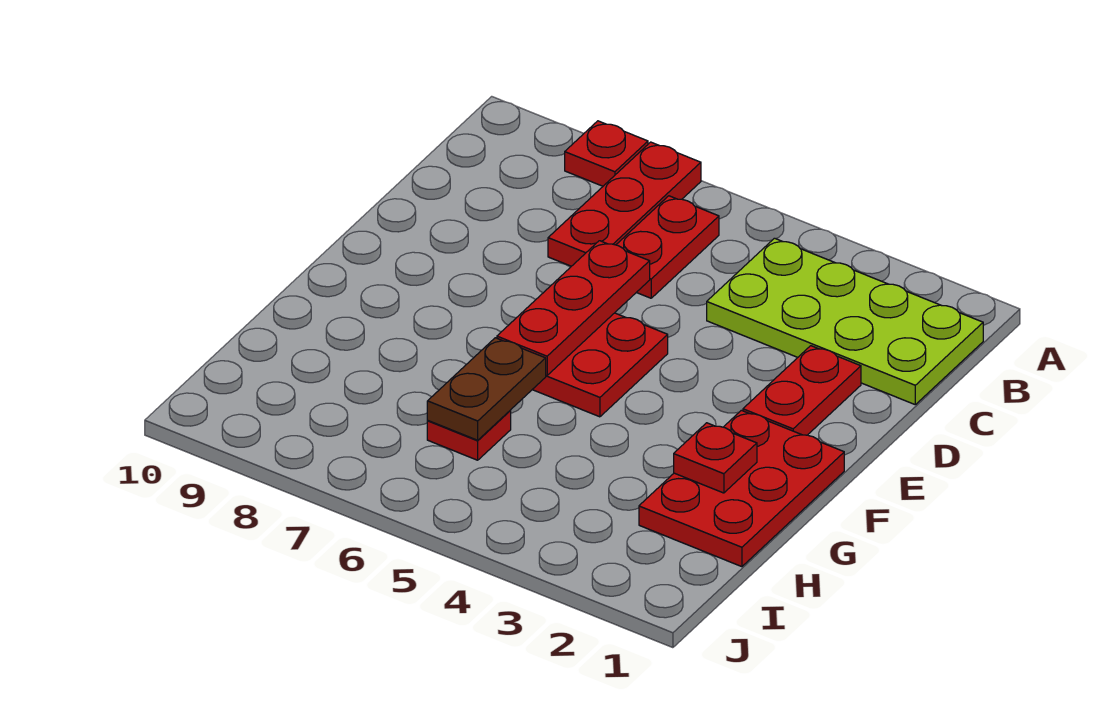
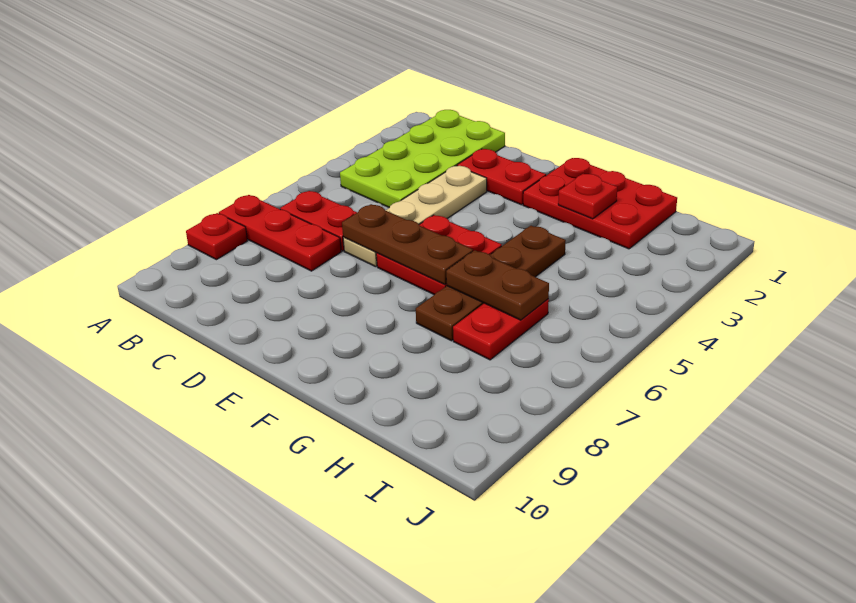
none -> tan 1x4 plate [343,166,487,267]
red 1x3 plate [497,241,650,375] -> brown 1x3 plate [342,204,473,285]
none -> brown 1x4 plate [416,226,566,341]
red 1x1 plate [427,410,511,460] -> red 1x2 plate [453,299,549,360]

